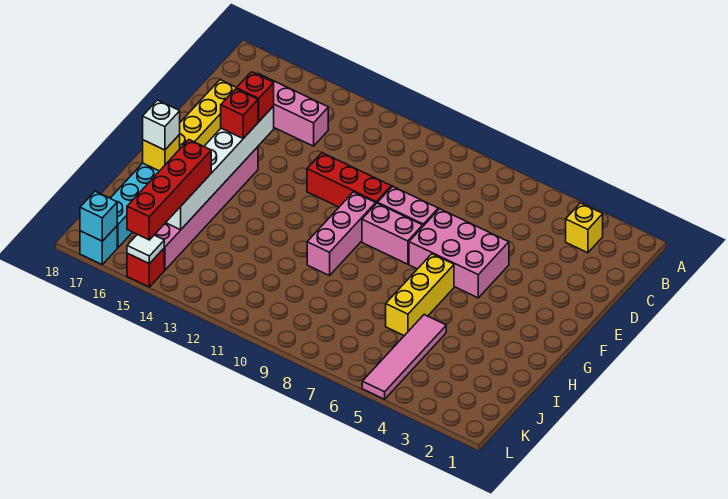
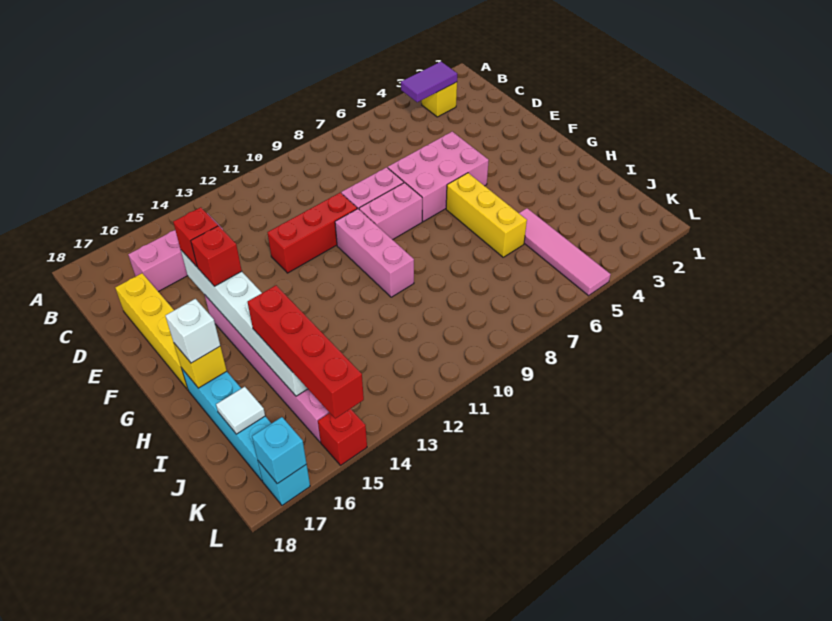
none -> purple 1x2 tile [401,62,457,102]
white 1x1 tile [127,234,164,264] -> white 1x1 tile moved to [216,387,265,434]

